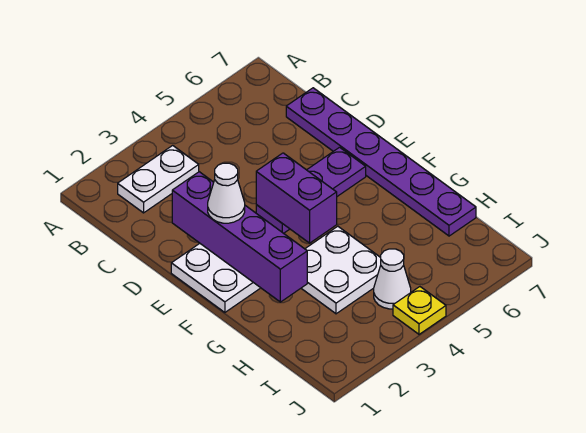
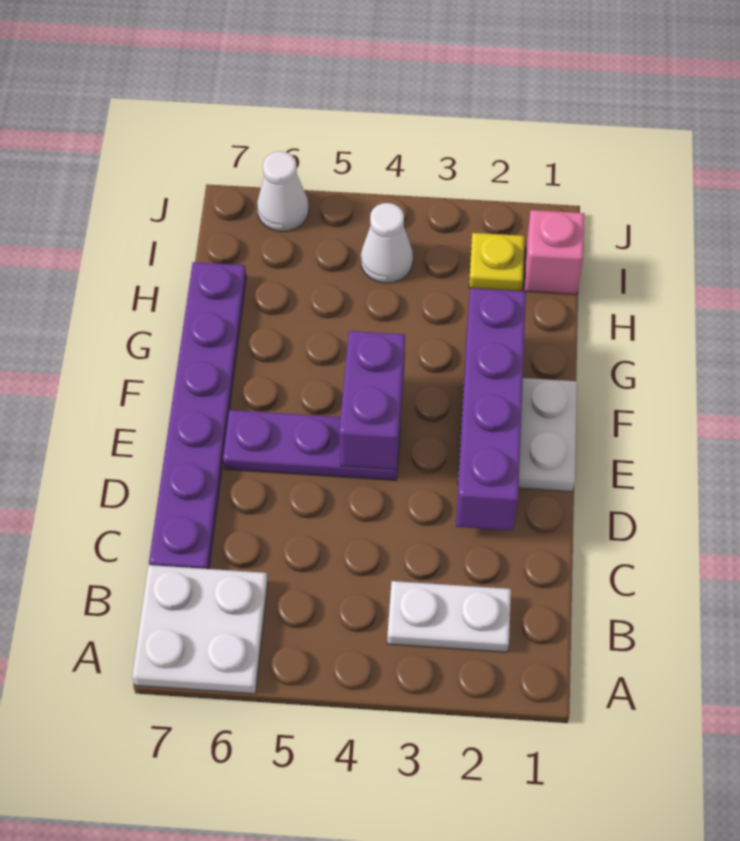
white 1x1 cone [208,163,245,223] -> white 1x1 cone moved to [257,151,309,232]
white 2x2 plate [301,226,381,314] -> white 2x2 plate moved to [132,565,268,694]
none -> pink 1x1 brick [524,210,584,295]
yellow 1x1 plate [393,287,446,334] -> yellow 1x1 plate moved to [469,233,525,291]

